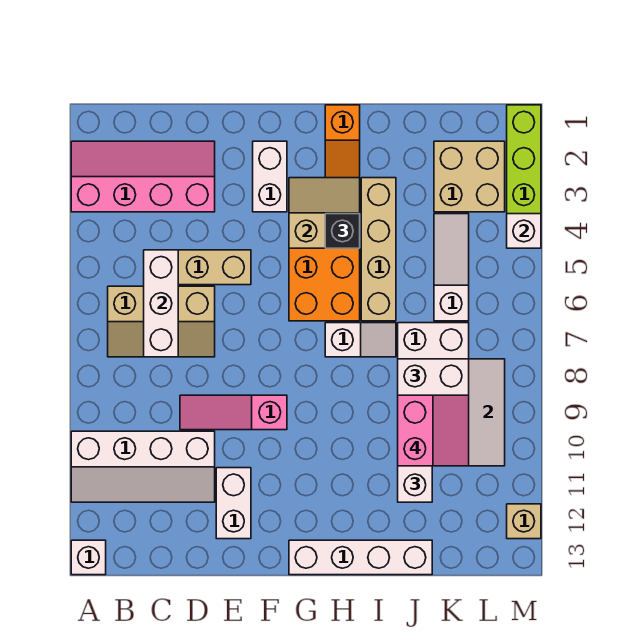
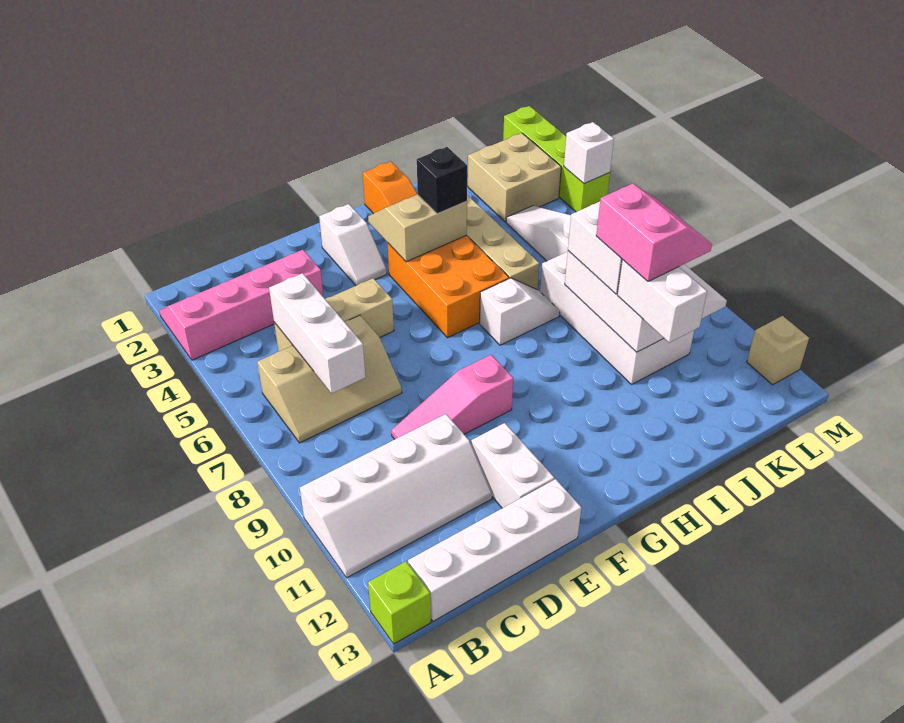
white 1x1 brick [71,540,106,575] -> lime 1x1 brick [368,561,431,644]
white 1x2 brick [253,141,287,212] -> white 1x2 slope [319,204,387,286]
white 1x4 brick [289,540,432,575] -> white 1x4 brick moved to [408,479,581,621]

